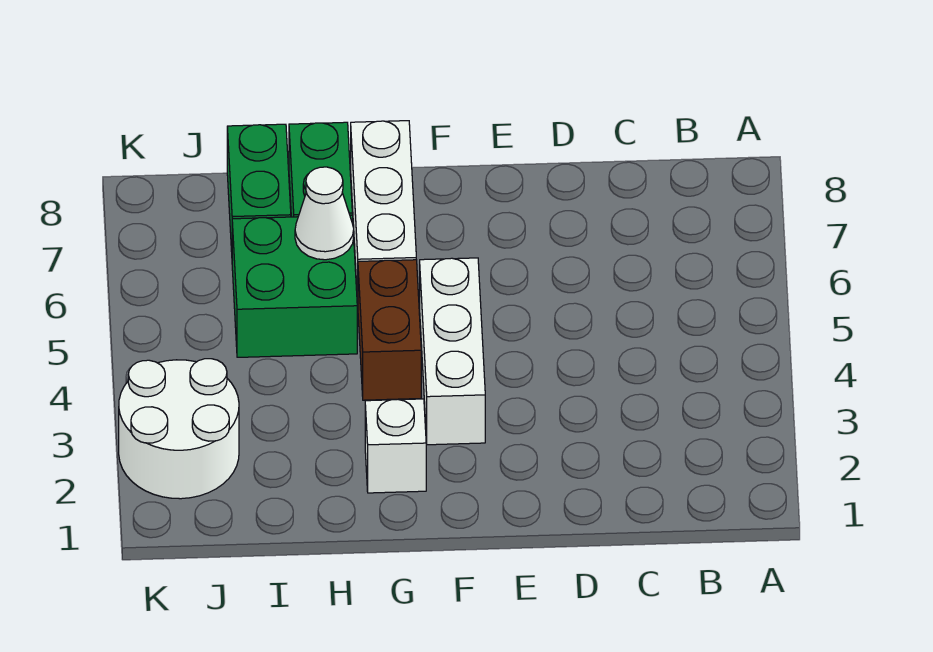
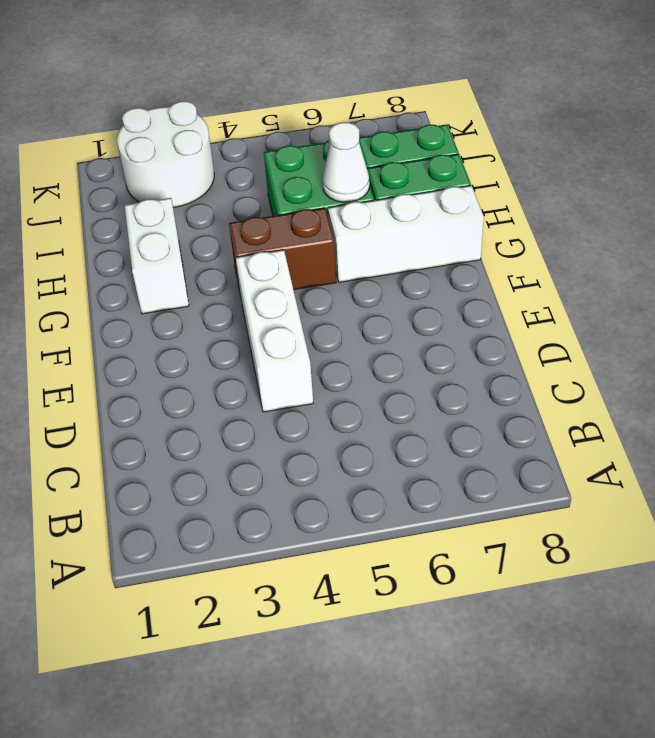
white 1x3 brick [420,258,485,445] -> white 1x3 brick turned to [236,250,313,412]
white 1x1 brick [365,399,426,493] -> white 1x2 brick [125,198,189,314]

